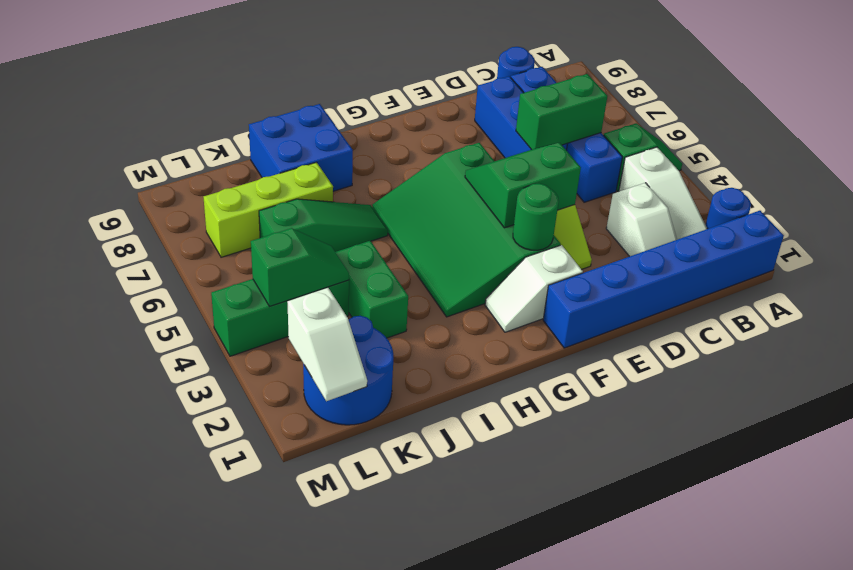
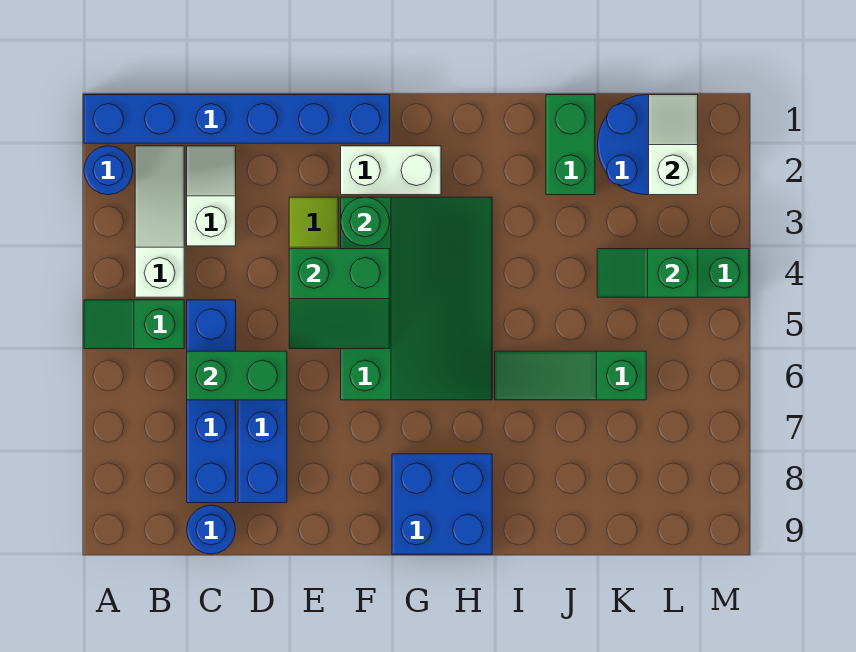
white 1x2 slope [485,245,583,332] -> white 1x2 brick [341,146,441,195]
blue 2x2 brick [249,104,353,191] -> blue 2x2 brick moved to [392,454,492,554]
green 1x2 brick [336,241,408,338] -> green 1x2 brick moved to [546,95,595,195]
lime 1x3 brick [204,162,333,257] -> none

